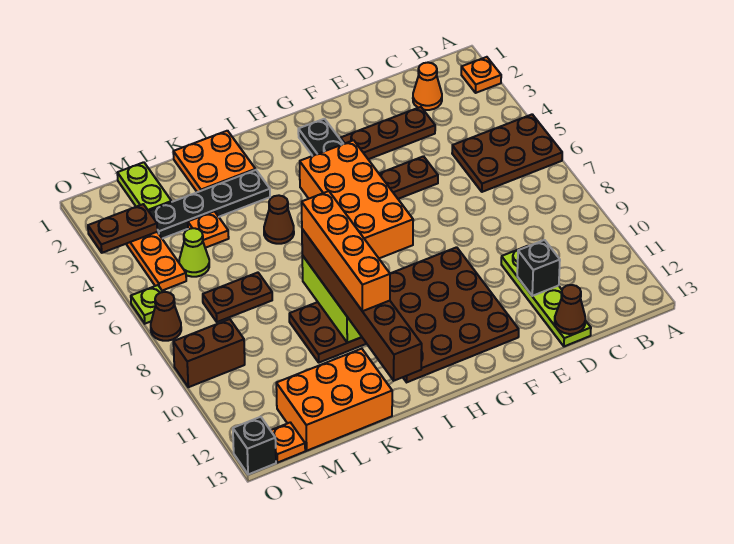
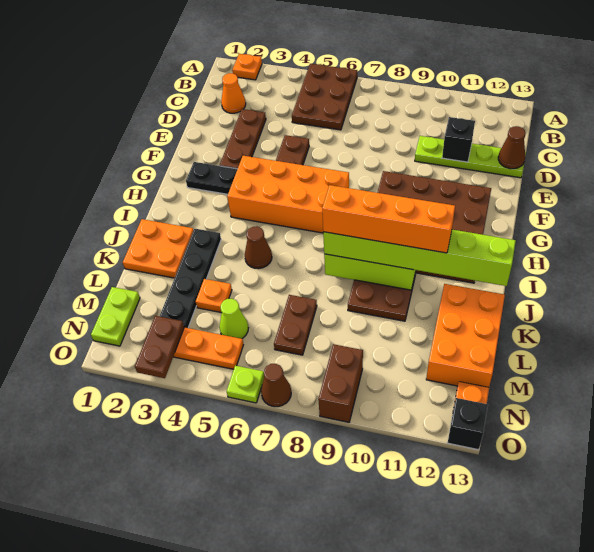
brown 1x6 brick [302,229,422,381] -> lime 1x6 brick [323,230,516,286]
lime 1x2 plate [117,162,172,211] -> lime 1x2 plate turned to [91,287,140,346]

